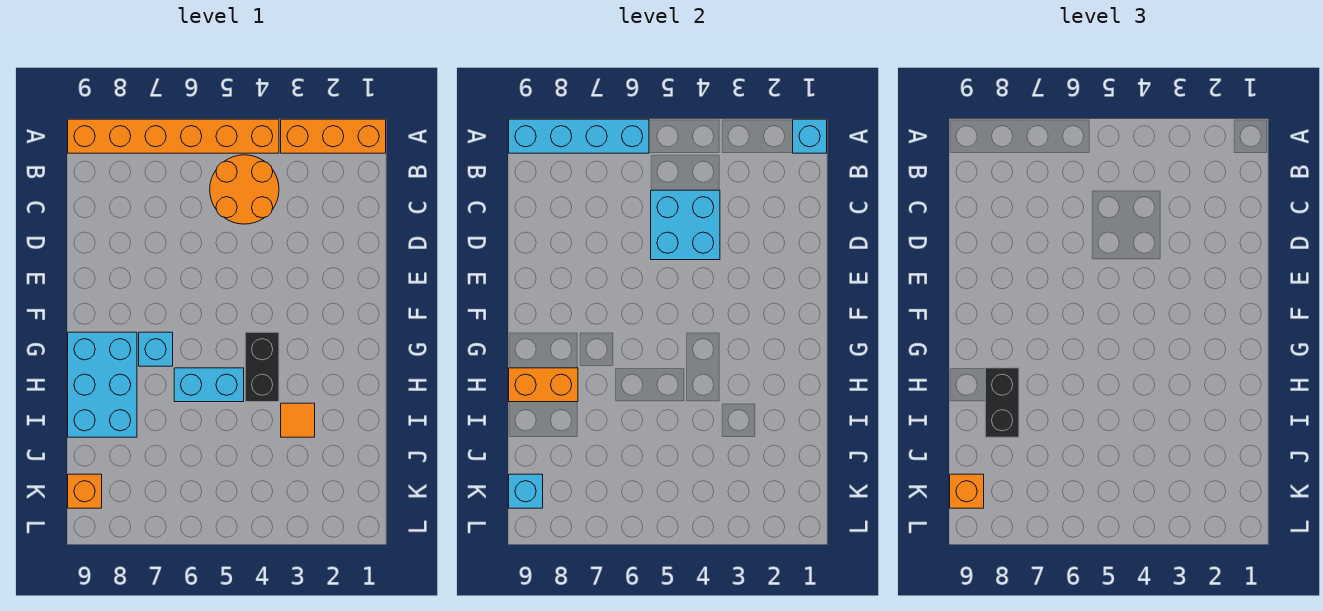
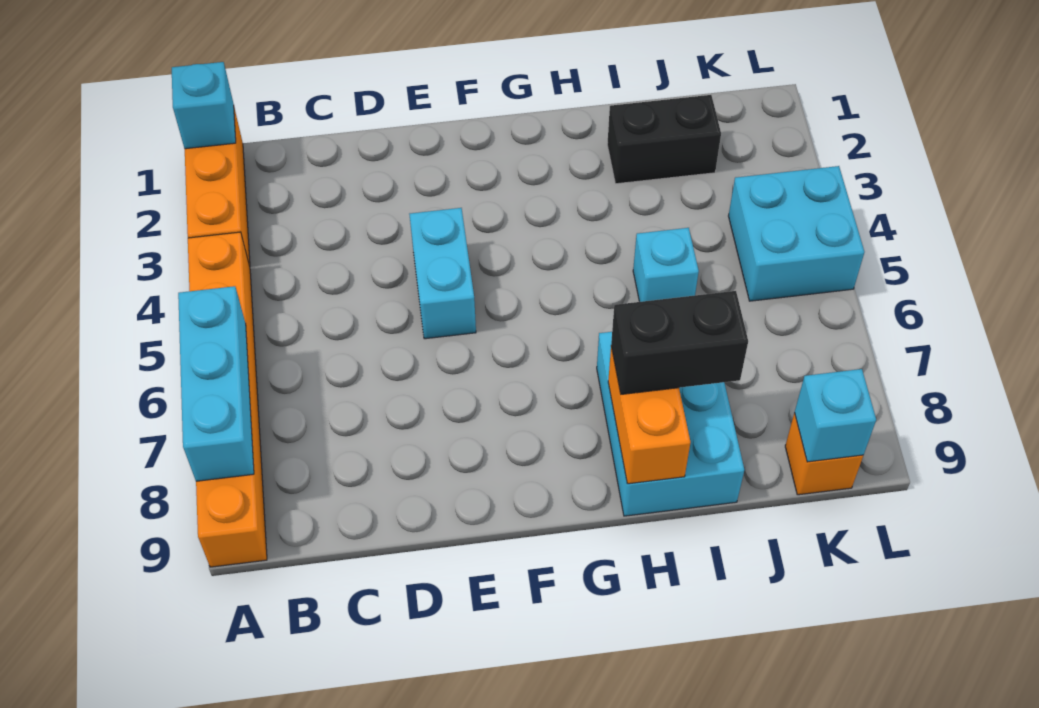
cyan 1x4 brick [509,119,649,153] -> cyan 1x3 brick [178,286,254,481]
orange 2x2 round brick [210,155,279,224] -> none
cyan 2x2 brick [651,190,720,260] -> cyan 2x2 brick moved to [729,166,864,301]
black 1x2 brick [245,332,279,402] -> black 1x2 brick moved to [607,95,721,184]
cyan 1x1 brick [139,332,173,366] -> cyan 1x1 brick moved to [633,228,699,302]
cyan 2x3 brick [68,332,137,437] -> cyan 2x3 brick turned to [597,332,744,516]
cyan 1x2 brick [174,368,244,402] -> cyan 1x2 brick moved to [409,208,476,339]
orange 1x1 tile [281,403,315,437] -> none
orange 1x1 brick [950,474,984,508] -> none

